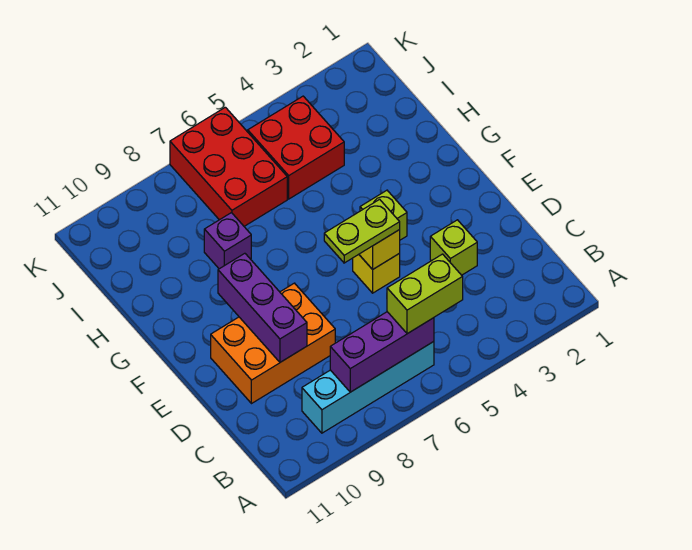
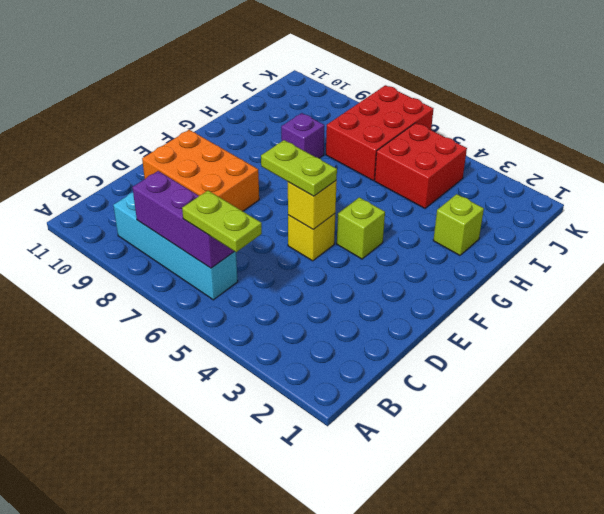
lime 1x2 brick [387,254,463,334] -> lime 1x2 plate [182,191,262,252]
lime 1x1 brick [430,220,477,275] -> lime 1x1 brick moved to [433,194,484,255]
purple 1x3 brick [218,253,307,362] -> none

